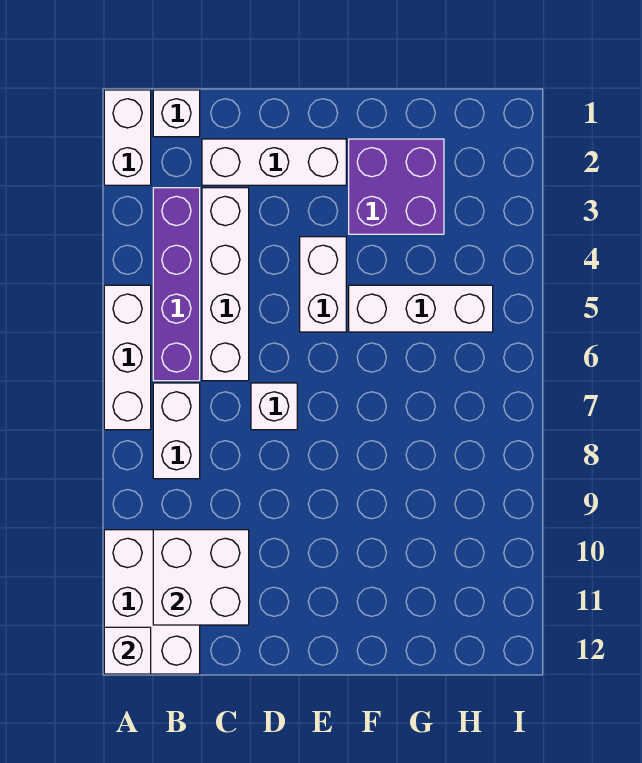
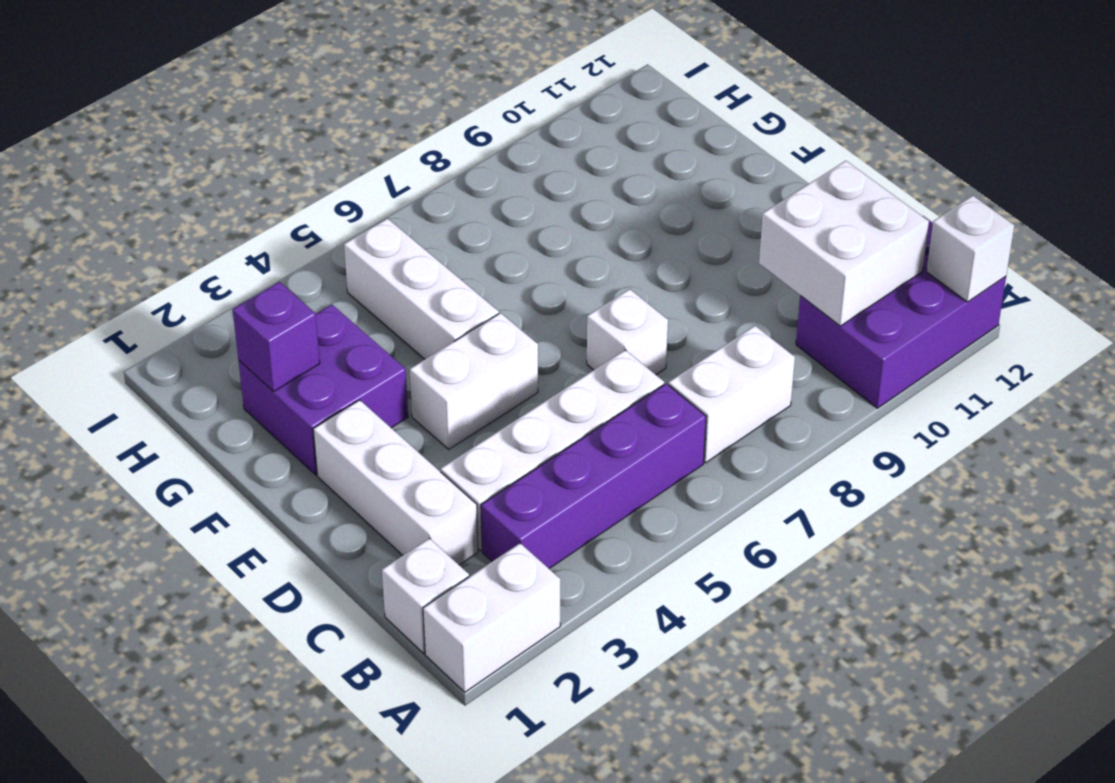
white 1x3 brick [104,285,151,430] -> none
white 2x3 brick [104,530,200,674] -> purple 2x3 brick [796,216,1006,408]
none -> purple 1x1 brick [233,282,320,391]

